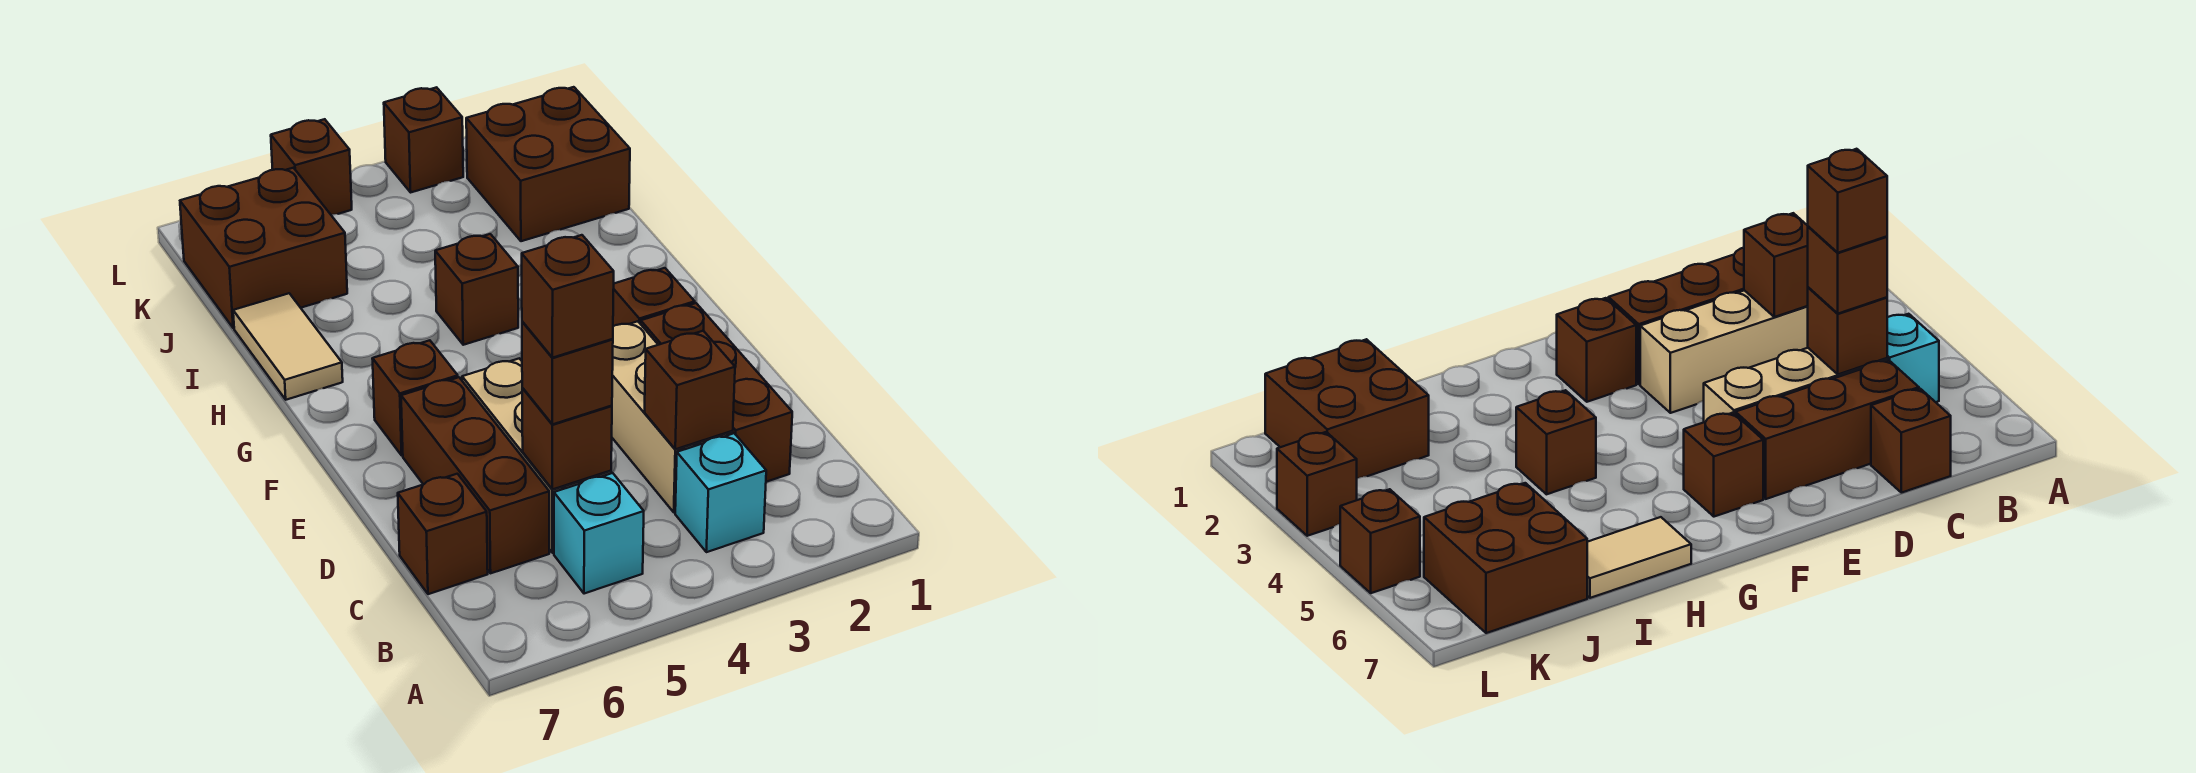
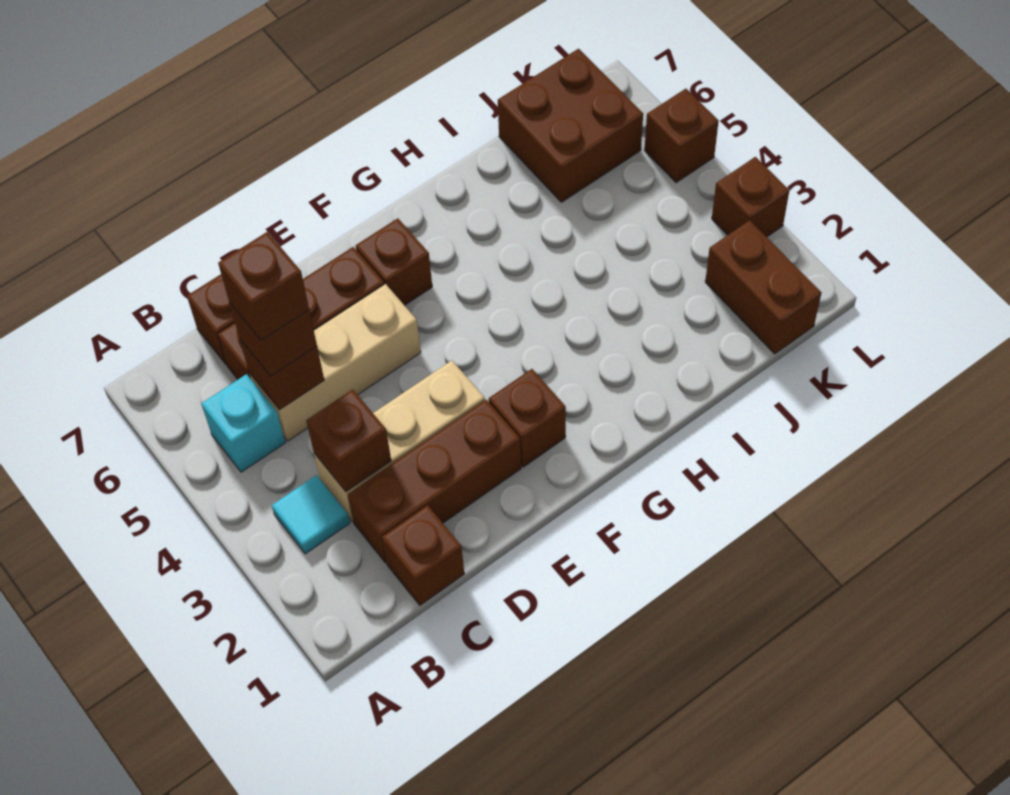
cyan 1x1 brick [675,433,766,552] -> cyan 1x1 tile [272,475,350,554]
brown 1x1 brick [435,234,518,345] -> brown 1x1 brick moved to [382,505,464,605]
tan 1x2 tile [233,293,343,400] -> none
brown 2x2 brick [466,87,630,241] -> brown 1x2 brick [705,220,821,354]

